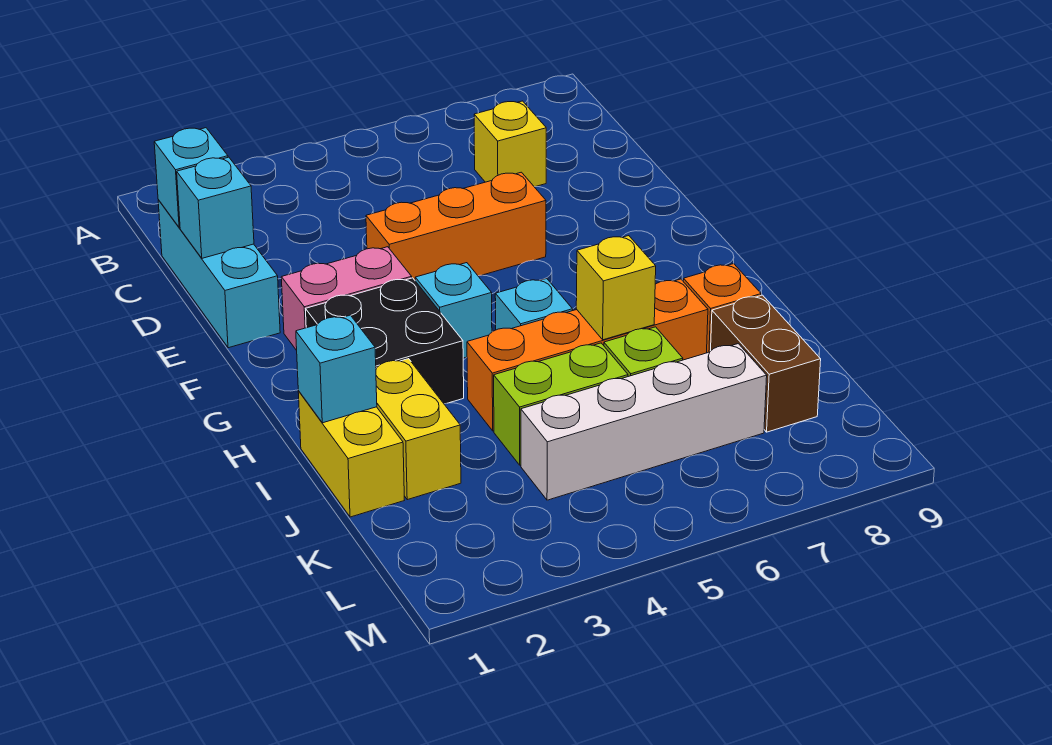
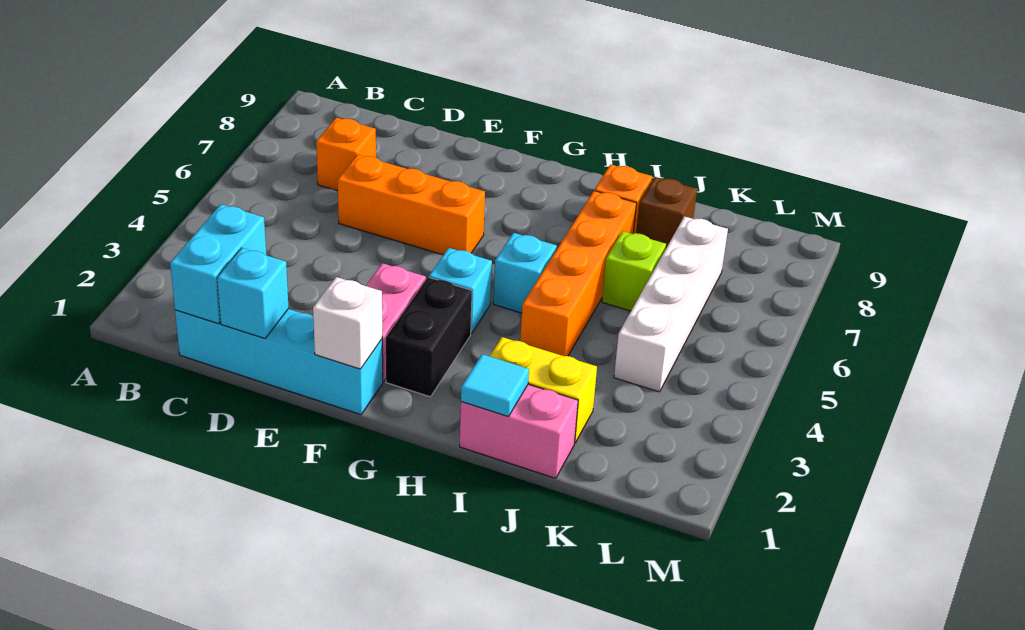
cyan 1x3 brick [158,200,280,348] -> cyan 1x4 brick [175,309,383,415]
cyan 1x1 brick [154,128,228,228] -> cyan 1x2 brick [170,204,266,324]
yellow 1x1 brick [474,101,546,187] -> orange 1x1 brick [316,118,376,191]
orange 1x3 brick [366,172,546,280] -> orange 1x3 brick turned to [338,155,485,255]
none -> white 1x1 brick [313,277,382,369]
black 2x2 brick [306,278,464,404] -> black 1x2 brick [386,277,472,397]
yellow 1x2 brick [298,391,404,517] -> pink 1x2 brick [460,384,578,478]
cyan 1x1 brick [296,315,377,423] -> cyan 1x1 tile [461,354,529,417]
yellow 1x1 brick [576,236,656,340] -> none
lime 1x2 brick [494,343,628,465] -> none
brown 1x2 brick [711,295,821,432] -> brown 1x1 brick [636,177,697,248]

